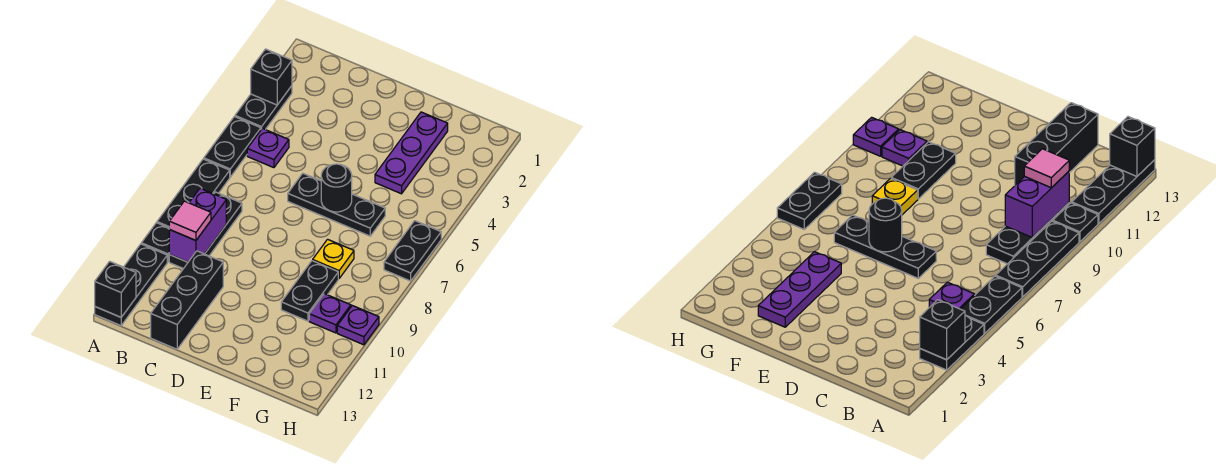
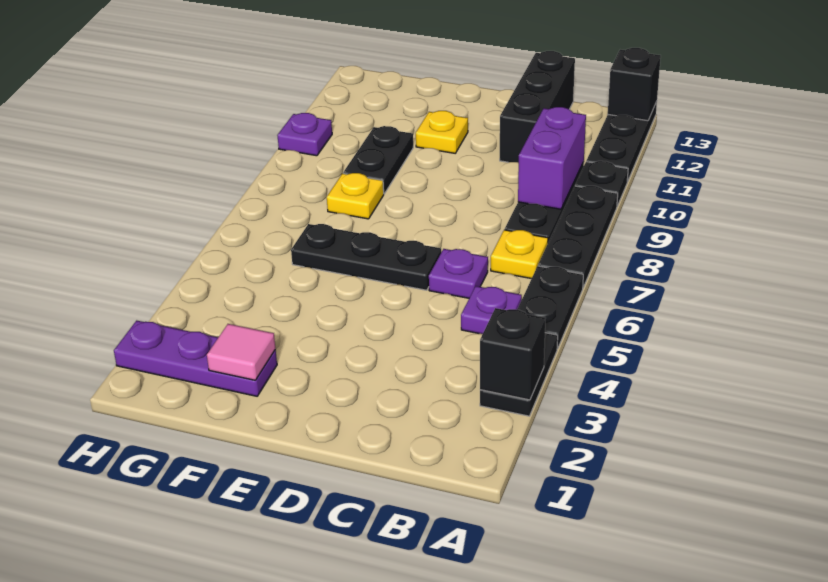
none -> yellow 1x1 plate [491,230,548,279]
pink 1x1 tile [169,201,211,240] -> pink 1x1 tile moved to [207,324,276,380]
black 1x1 round brick [321,164,352,212] -> none
none -> yellow 1x1 plate [416,111,468,153]
purple 1x3 plate [375,112,448,194] -> purple 1x3 plate turned to [114,321,277,396]
purple 1x1 plate [309,294,351,333] -> purple 1x1 plate moved to [429,249,488,298]
black 1x2 plate [384,221,441,281] -> none

